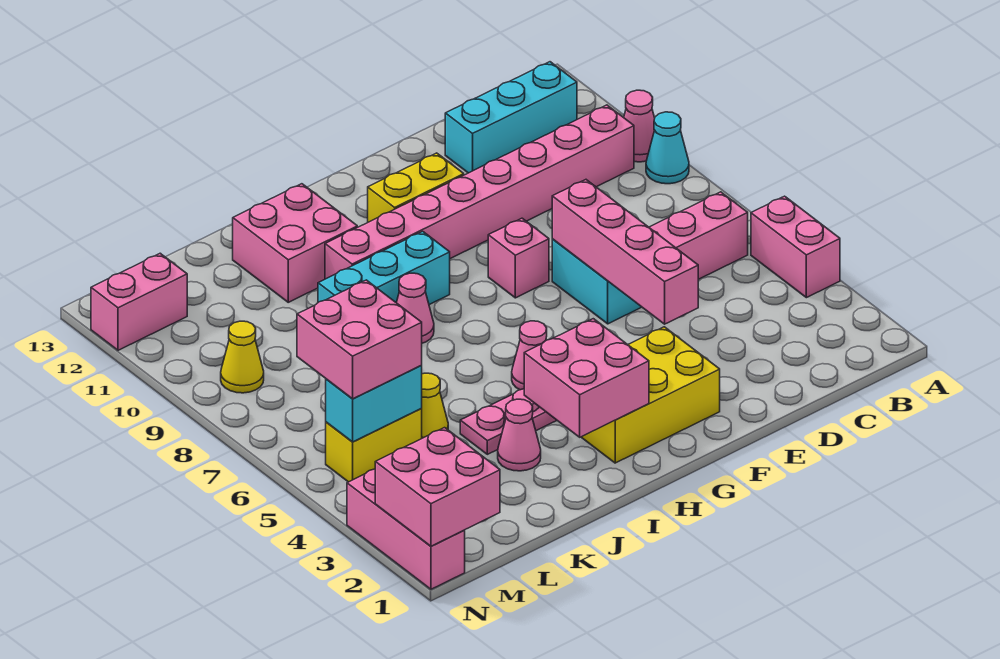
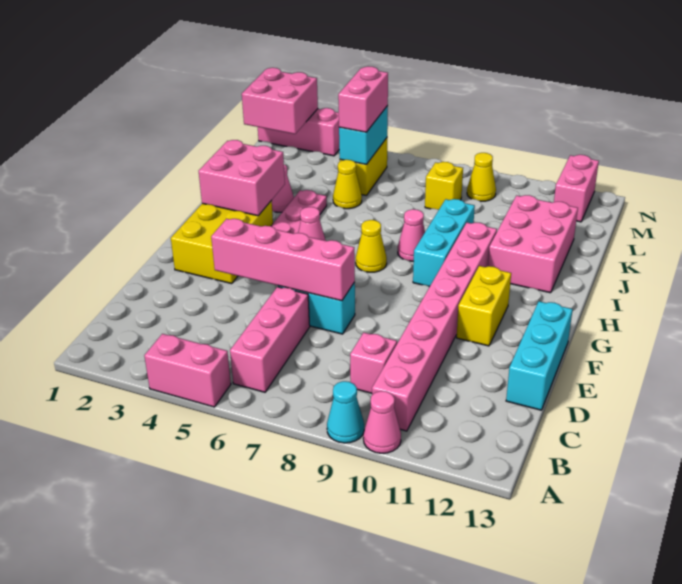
cyan 1x3 brick [445,62,577,173] -> cyan 1x3 brick moved to [506,301,573,410]
pink 1x1 brick [488,218,549,298] -> pink 1x1 brick moved to [350,333,397,393]
none -> yellow 1x1 cone [356,220,387,272]
pink 2x2 brick [233,184,357,302] -> pink 2x3 brick [488,195,578,293]
pink 2x2 brick [297,280,422,399] -> pink 1x2 brick [338,66,388,132]
none -> yellow 1x1 brick [425,162,463,210]

